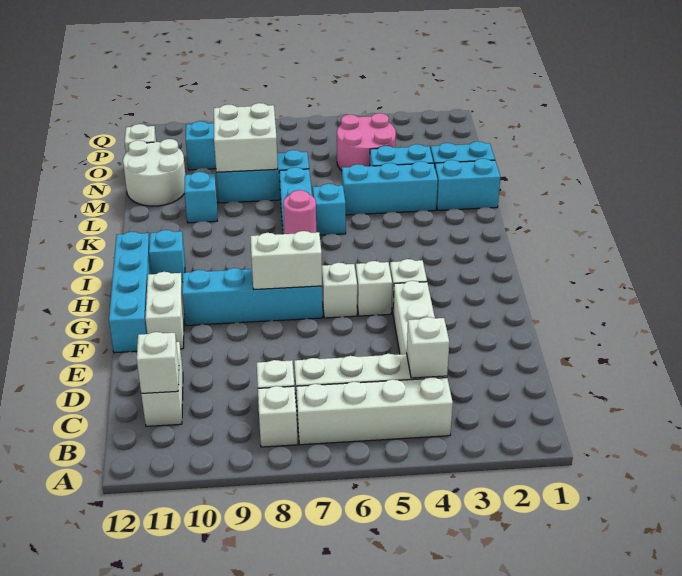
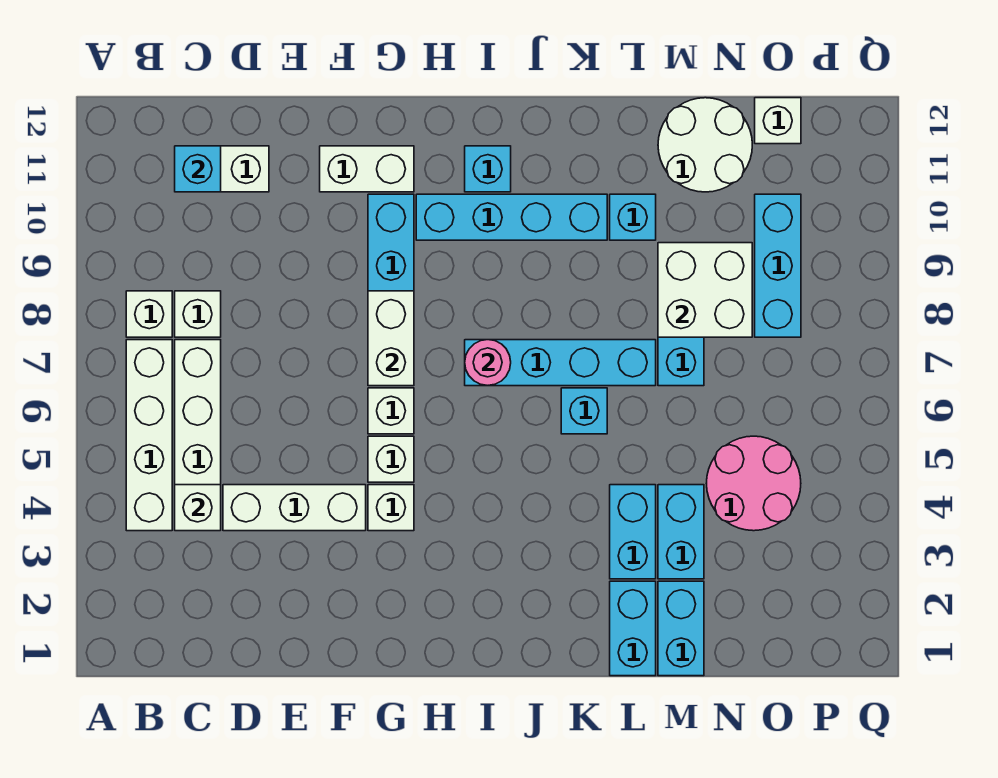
white 1x1 brick [137,332,179,393] -> cyan 1x1 brick [175,146,221,192]
cyan 1x4 brick [109,232,152,353] -> cyan 1x4 brick moved to [416,194,607,240]
cyan 1x3 brick [342,161,438,215] -> cyan 1x2 brick [610,485,656,579]

